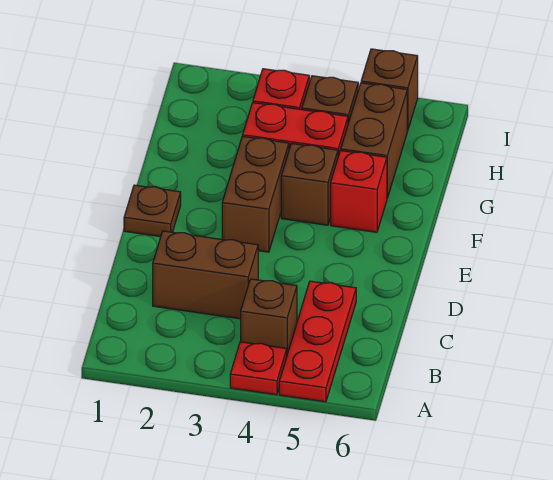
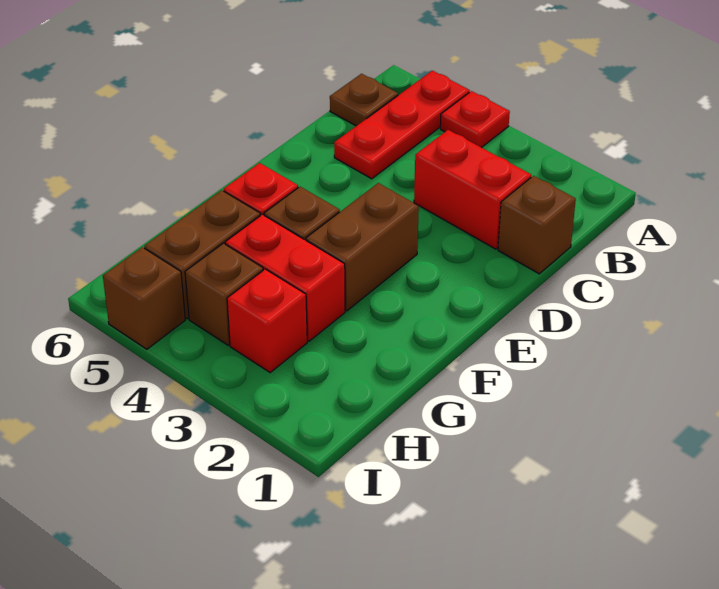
brown 1x1 brick [241,279,297,354] -> brown 1x1 brick moved to [498,176,576,274]
brown 1x2 brick [153,231,258,319] -> red 1x2 brick [414,130,531,249]
brown 1x1 plate [124,185,181,237] -> brown 1x1 plate moved to [330,74,398,126]

